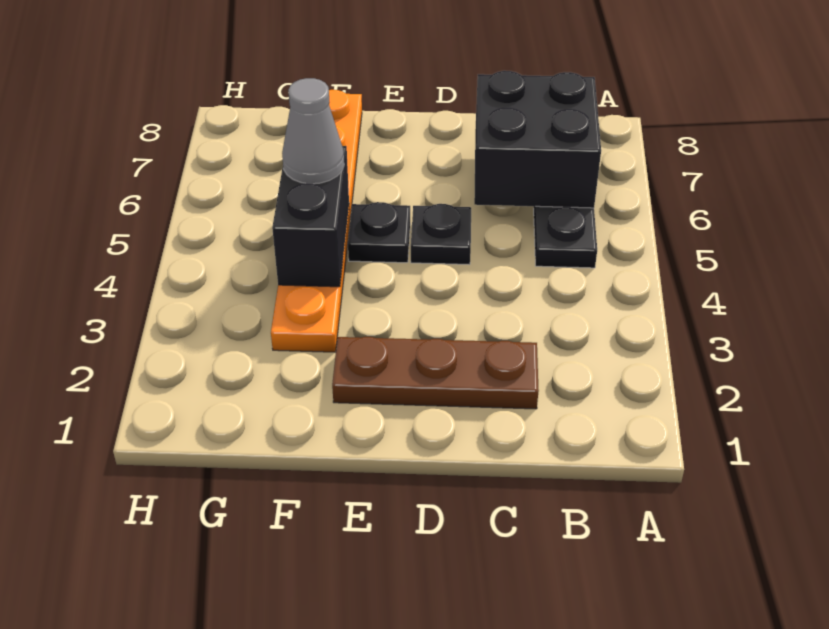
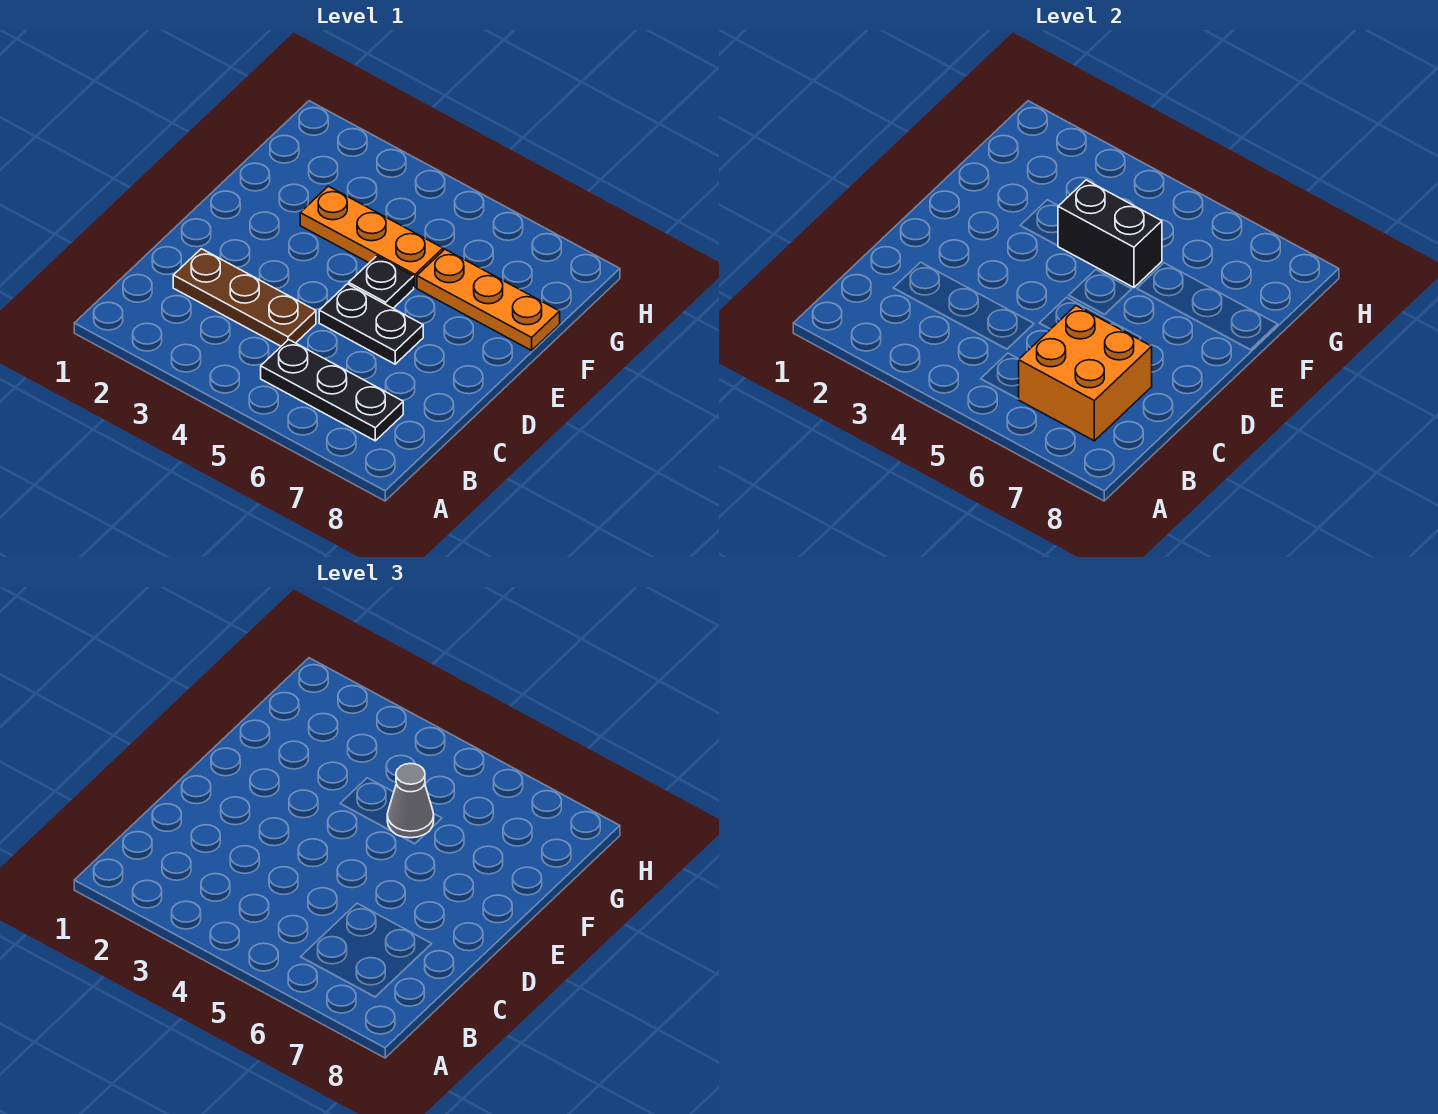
black 2x2 brick [474,71,601,208] -> orange 2x2 brick [1019,306,1152,441]
brown 1x3 plate [332,337,539,409] -> brown 1x3 plate turned to [173,249,316,346]
black 1x1 plate [411,204,471,265] -> black 1x2 plate [319,284,423,364]

